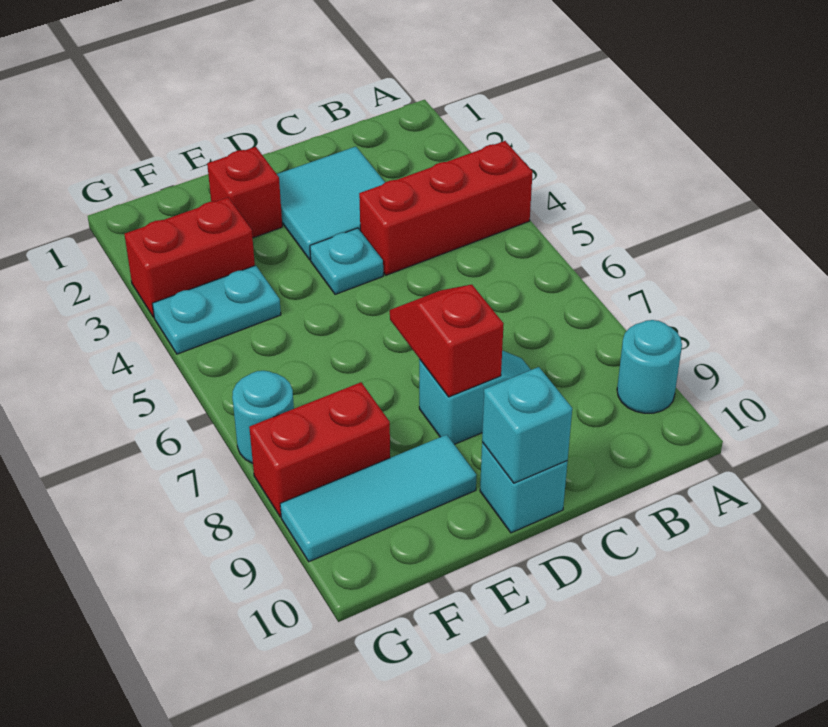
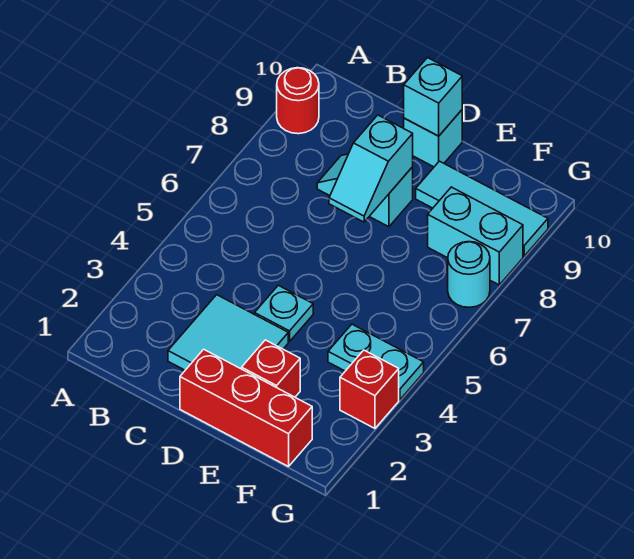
red 1x3 brick [359,141,533,275] -> red 1x3 brick moved to [180,349,312,467]
cyan 1x1 round brick [617,320,682,413] -> red 1x1 round brick [277,68,319,134]
red 1x2 slope [390,285,504,397] -> cyan 1x2 slope [329,115,413,222]
red 1x2 brick [124,197,255,317] -> red 1x1 brick [340,350,399,428]
red 1x2 brick [249,382,390,517] -> cyan 1x2 brick [428,187,523,285]

